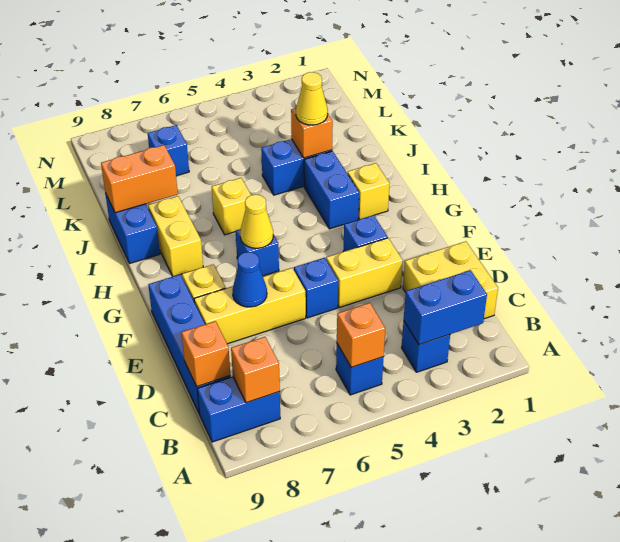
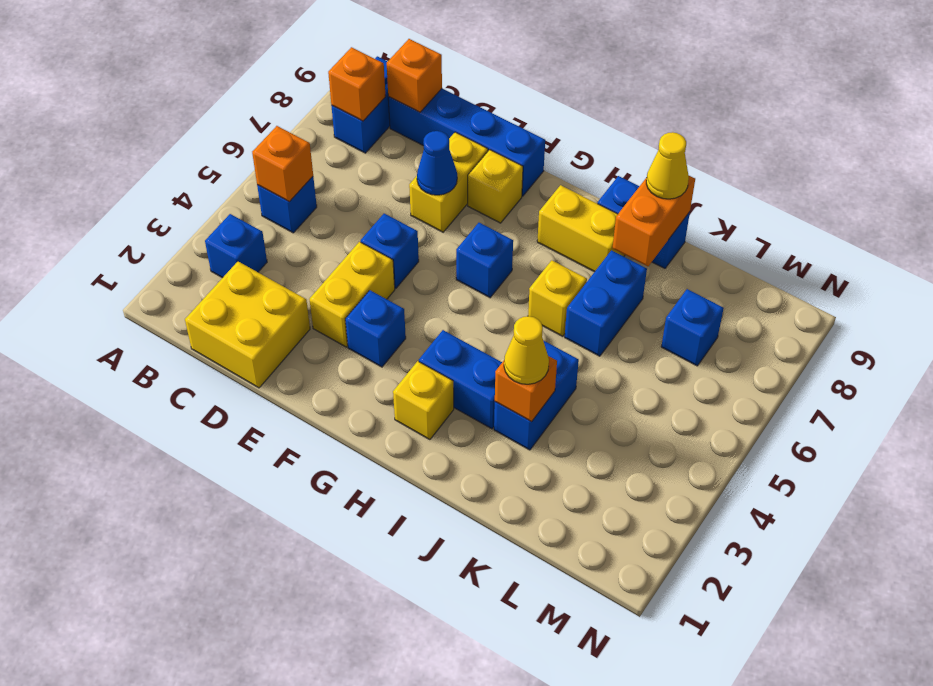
blue 1x2 brick [404,270,487,345] -> blue 1x2 brick moved to [565,250,647,356]
yellow 1x3 brick [194,268,306,344] -> yellow 1x2 brick [409,132,488,232]
yellow 1x1 cone [240,195,273,248] -> yellow 1x1 cone moved to [646,132,689,199]

